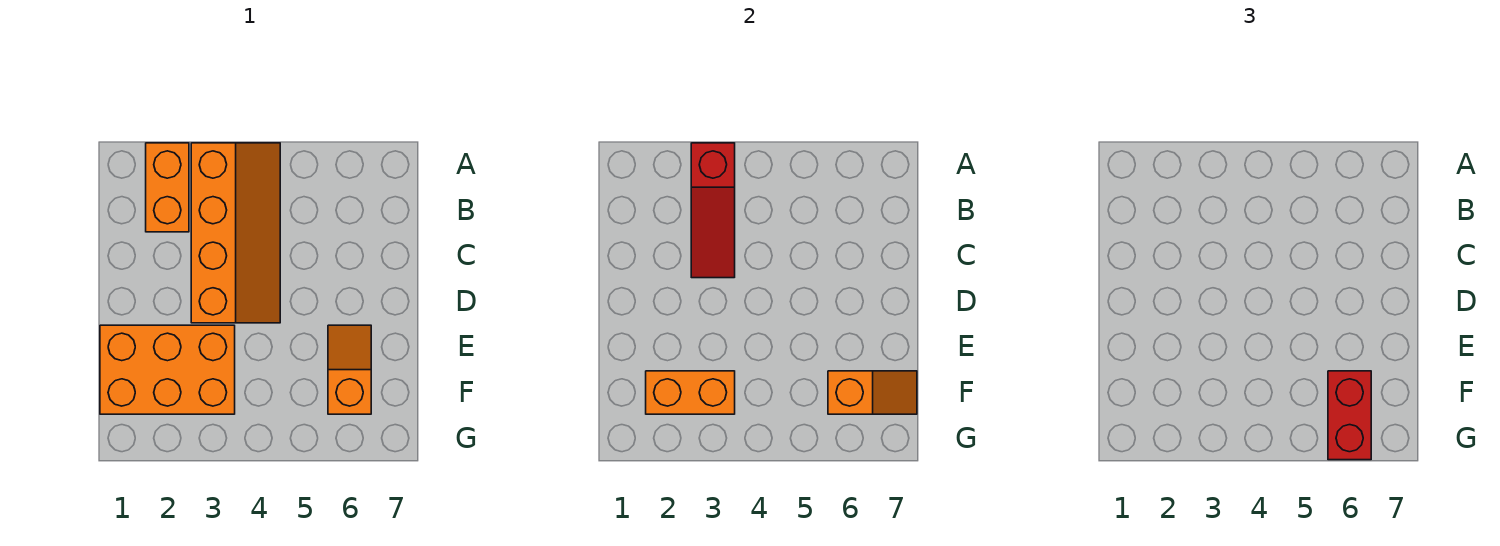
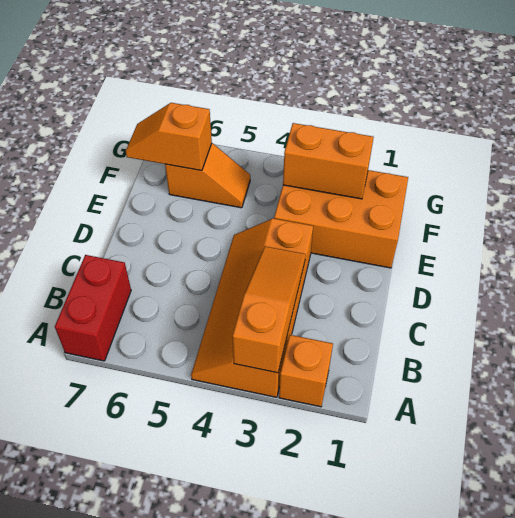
orange 1x2 brick [146,143,189,232] -> orange 1x1 brick [279,335,333,407]
red 1x3 slope [691,143,735,278] -> orange 1x3 slope [233,246,306,373]
orange 1x2 slope [328,325,371,414] -> orange 1x2 slope turned to [165,143,250,208]
red 1x2 brick [1328,371,1371,460] -> red 1x2 brick moved to [55,255,131,361]

